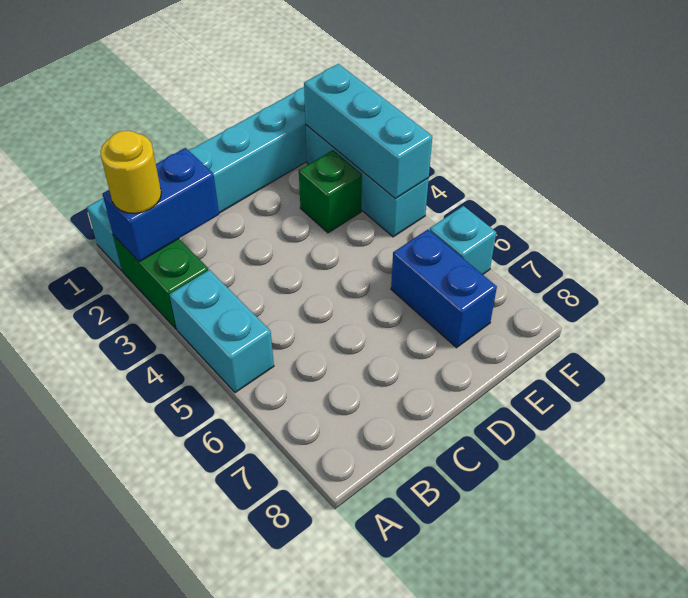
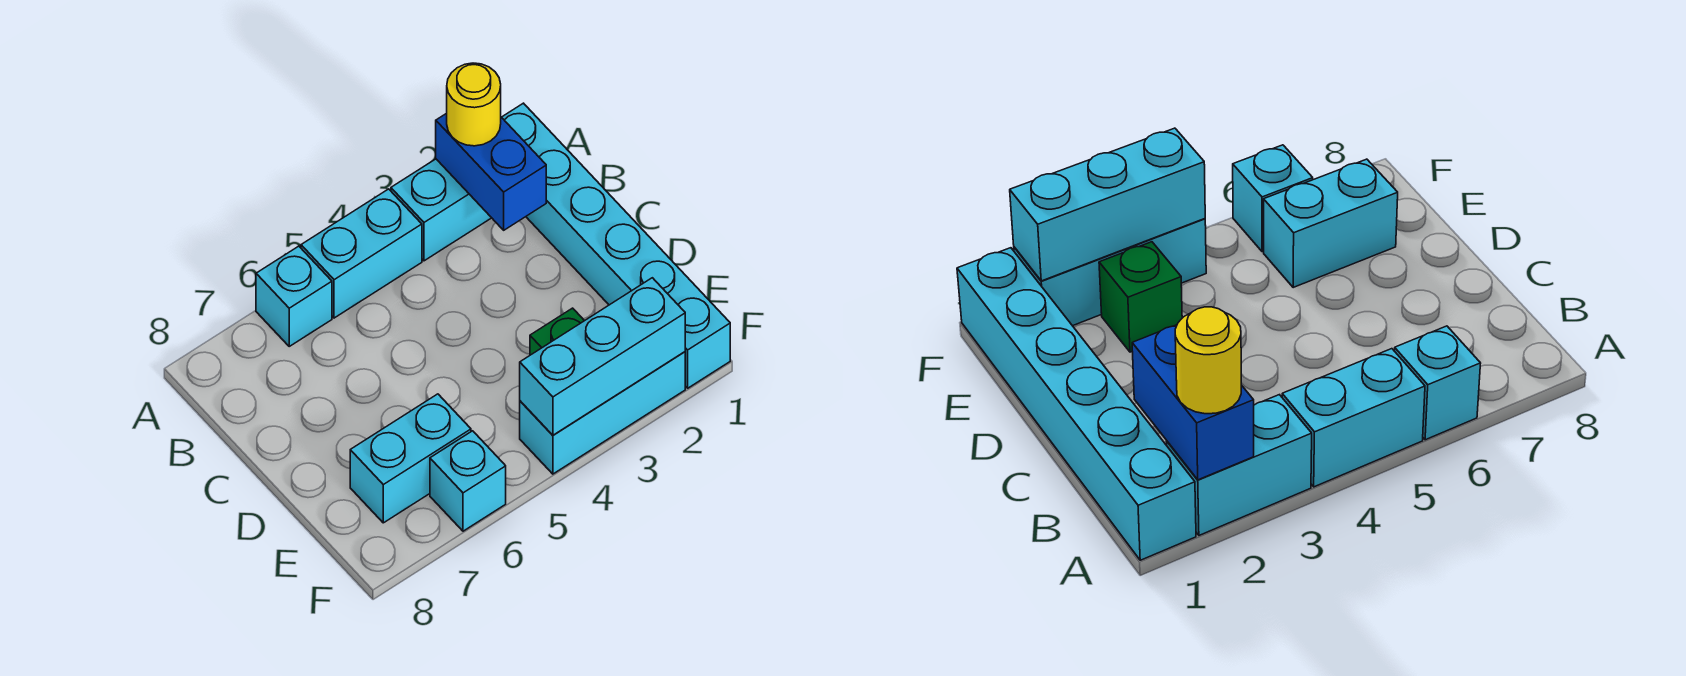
green 1x2 brick [113,235,208,329] -> cyan 1x2 brick [391,159,491,261]
none -> cyan 1x1 brick [256,246,332,346]
blue 1x2 brick [391,229,497,348] -> cyan 1x2 brick [350,394,471,523]

